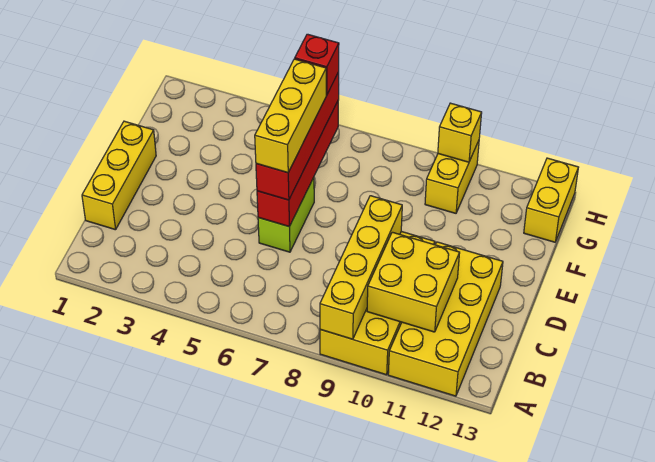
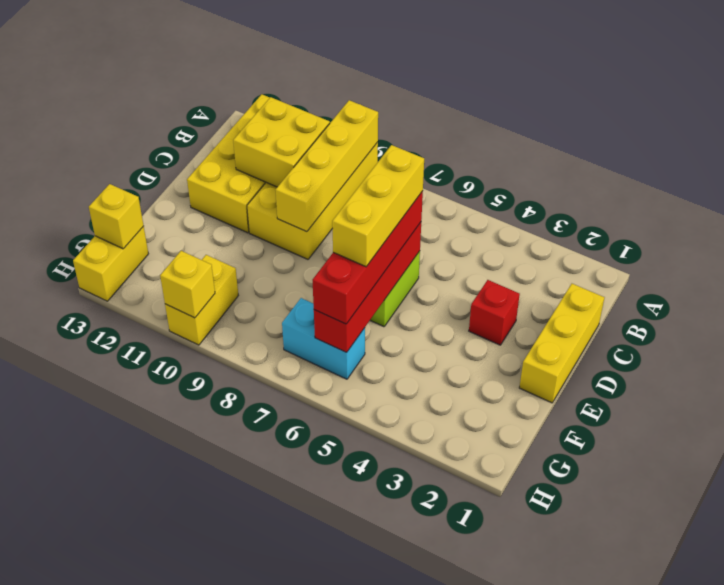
none -> cyan 1x2 brick [282,298,365,379]
red 1x1 brick [295,34,339,95] -> red 1x1 brick moved to [469,280,520,345]
none -> yellow 1x1 brick [89,184,144,249]

